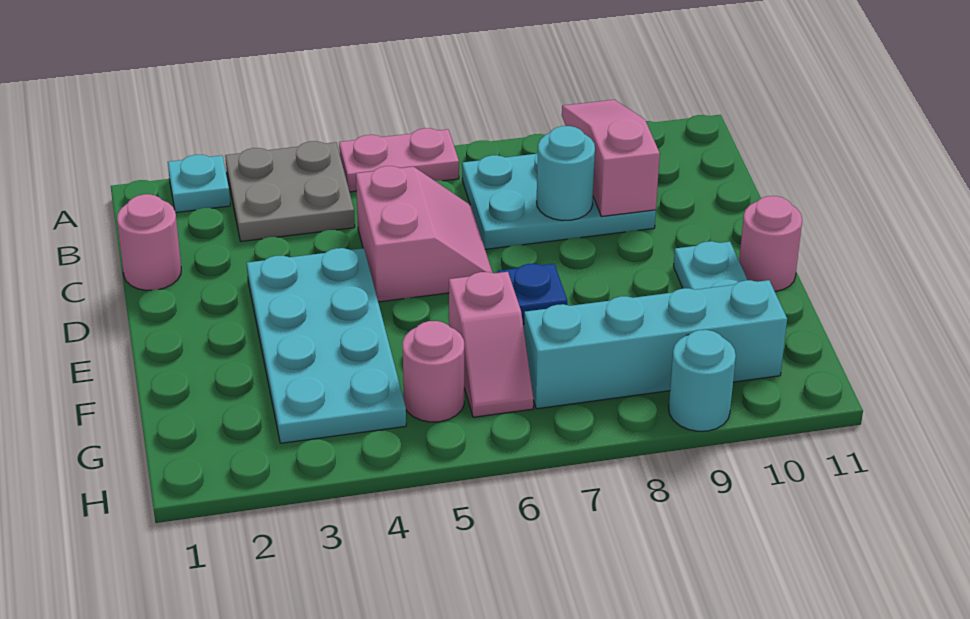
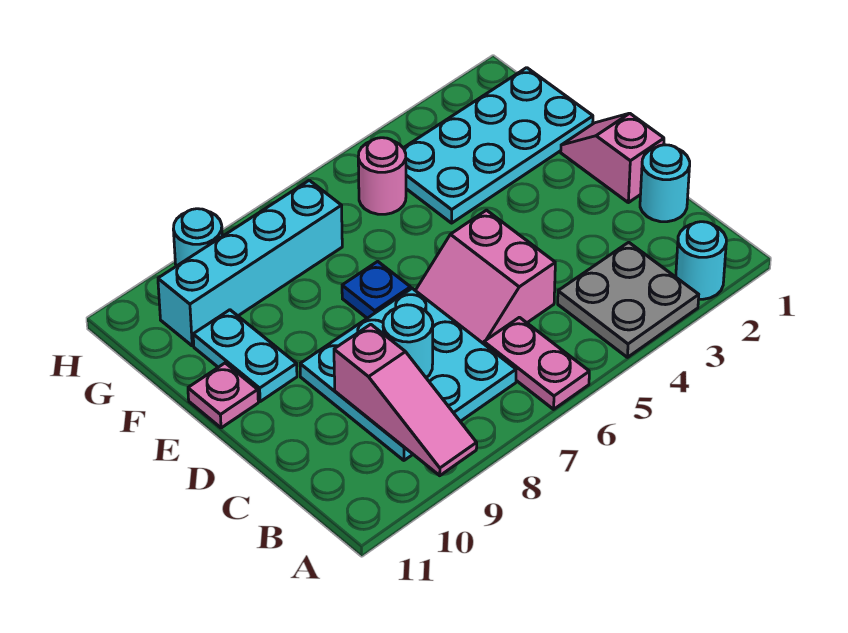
cyan 1x1 plate [168,155,230,213] -> cyan 1x1 round brick [676,222,726,299]
pink 1x2 plate [339,128,459,192] -> pink 1x2 plate turned to [484,317,589,409]
cyan 2x3 plate [462,153,656,249] -> cyan 3x3 plate [300,288,516,460]
pink 1x1 round brick [117,194,181,291] -> cyan 1x1 round brick [640,145,690,222]
cyan 2x4 plate [247,248,406,443] -> cyan 2x4 plate turned to [404,68,593,223]
pink 1x1 round brick [739,196,802,292] -> pink 1x1 plate [188,363,258,428]
pink 1x2 slope [449,272,533,417] -> pink 1x2 slope moved to [561,113,664,203]

